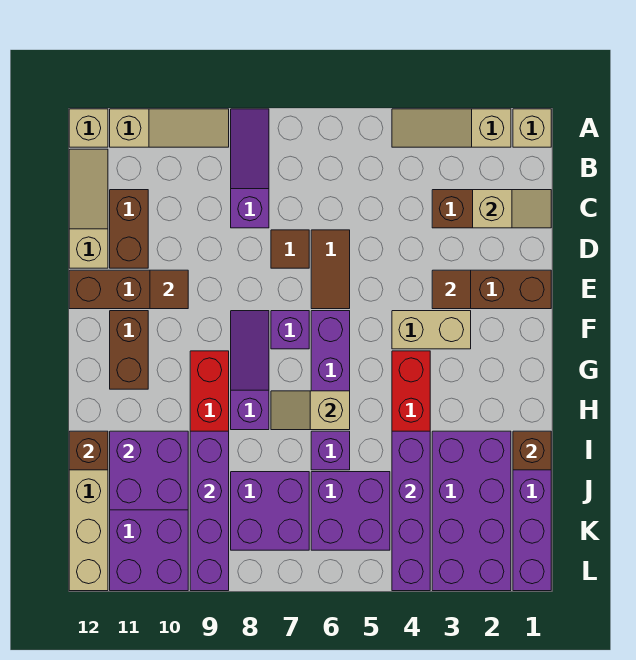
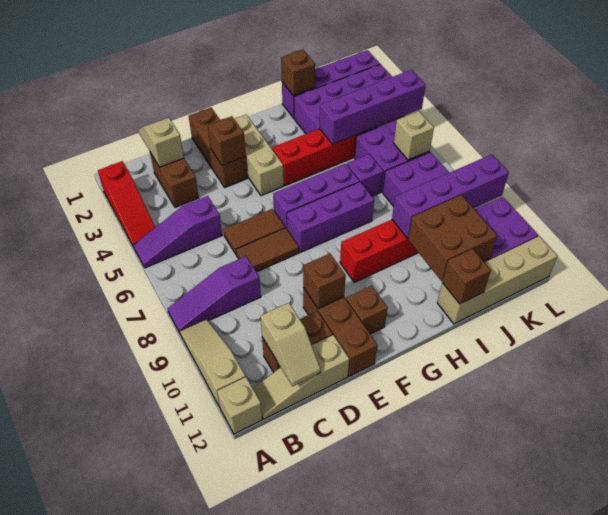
tan 1x1 brick [513,109,551,147] -> tan 1x1 brick moved to [394,111,434,160]
tan 1x3 slope [392,109,511,147] -> red 1x3 slope [98,161,155,245]
brown 1x1 tile [271,230,309,268] -> brown 1x2 tile [236,228,299,272]
brown 1x1 tile [432,270,471,309] -> brown 1x1 brick [208,116,246,166]
brown 1x1 tile [150,270,188,309] -> brown 1x1 brick [303,254,346,309]
tan 1x2 brick [392,311,471,349] -> tan 1x3 brick [234,115,284,196]
purple 1x1 brick [271,311,309,349] -> purple 1x3 brick [287,182,374,253]
purple 1x3 slope [231,311,269,430] -> purple 1x3 slope moved to [133,196,222,268]
brown 1x2 brick [110,311,148,389] -> brown 1x1 brick [346,286,388,334]
tan 1x2 slope [271,391,350,430] -> tan 1x2 slope moved to [261,303,321,386]
purple 2x2 brick [110,431,188,510] -> brown 2x2 brick [408,195,497,281]

